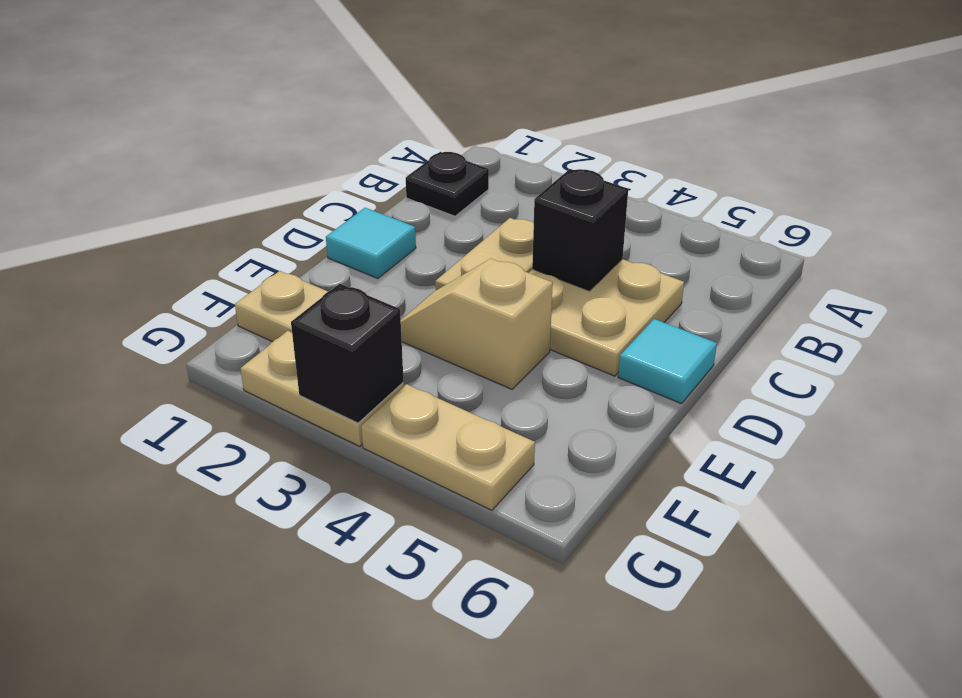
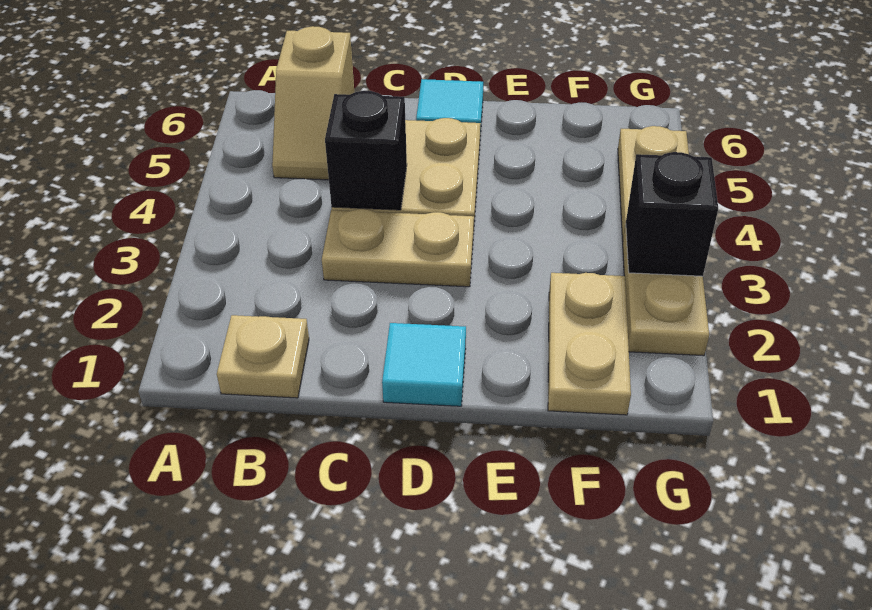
black 1x1 plate [406,152,489,216] -> tan 1x1 plate [217,315,309,398]
tan 1x2 slope [401,259,553,389] -> tan 1x2 slope moved to [272,26,354,180]

